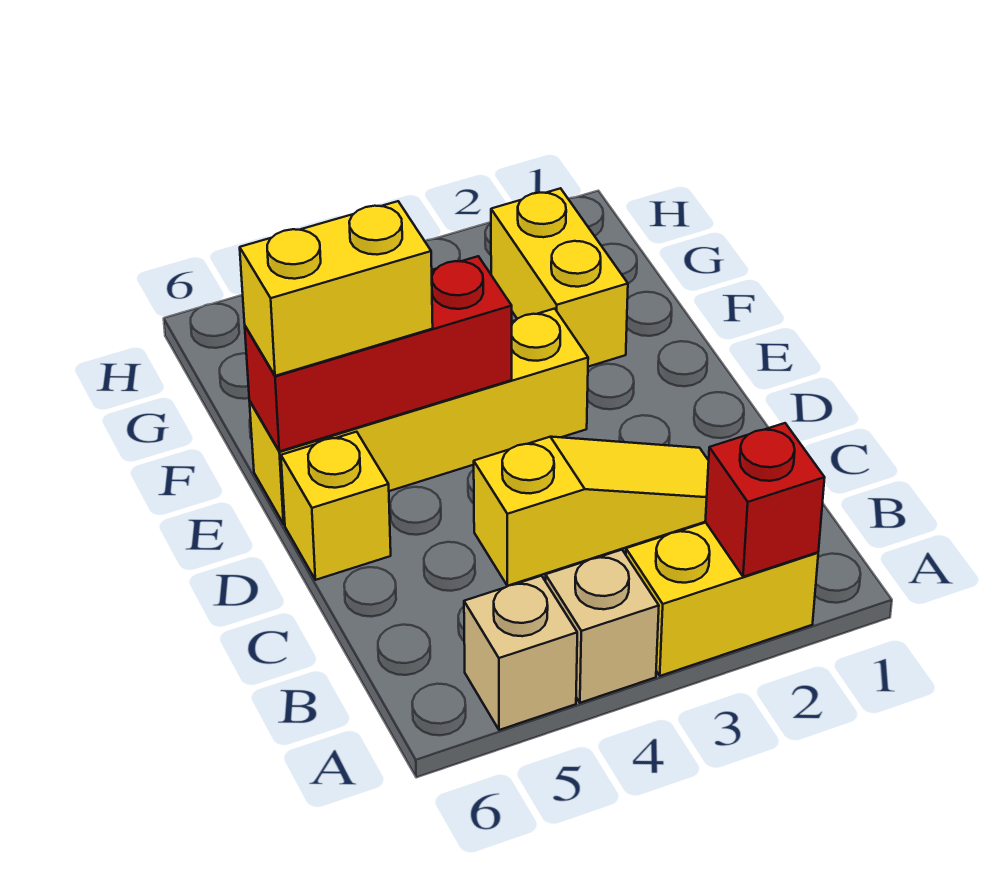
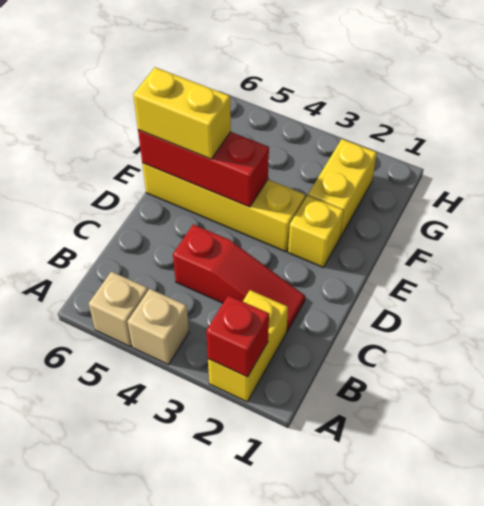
yellow 1x2 brick [626,523,818,676] -> yellow 1x2 brick turned to [208,290,288,402]
yellow 1x3 slope [474,437,709,586] -> red 1x3 slope [173,224,305,332]
yellow 1x1 brick [281,432,391,580] -> yellow 1x1 brick moved to [288,195,344,267]

